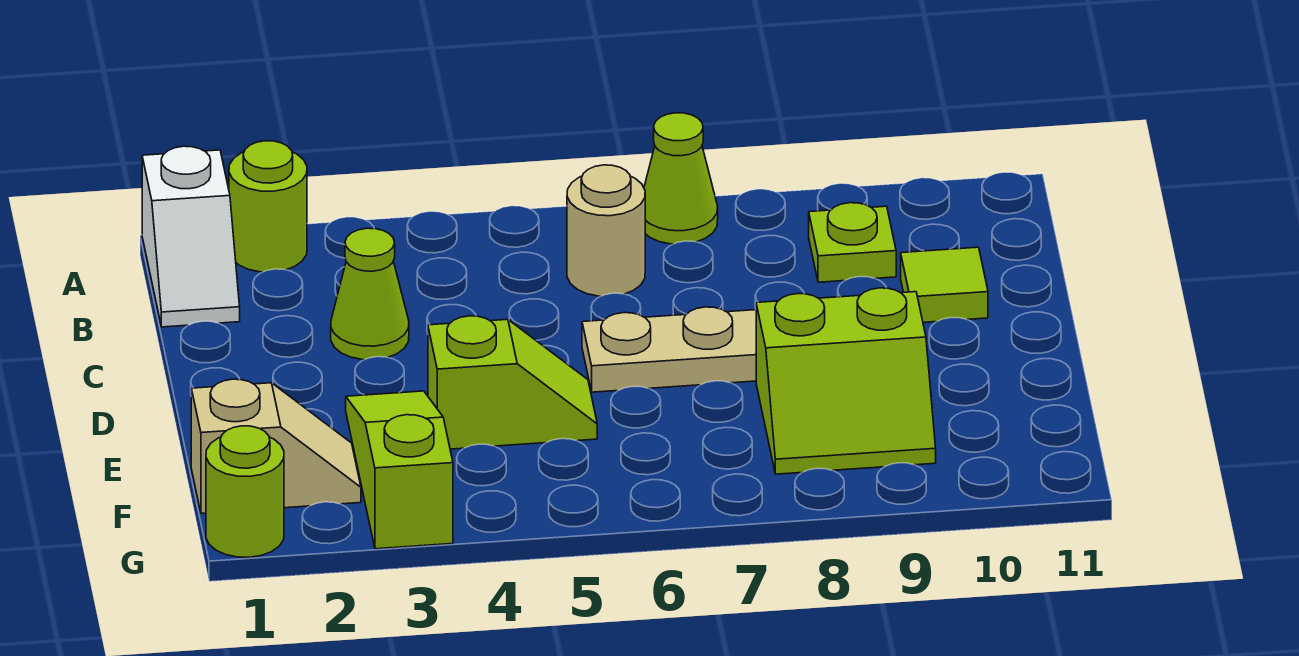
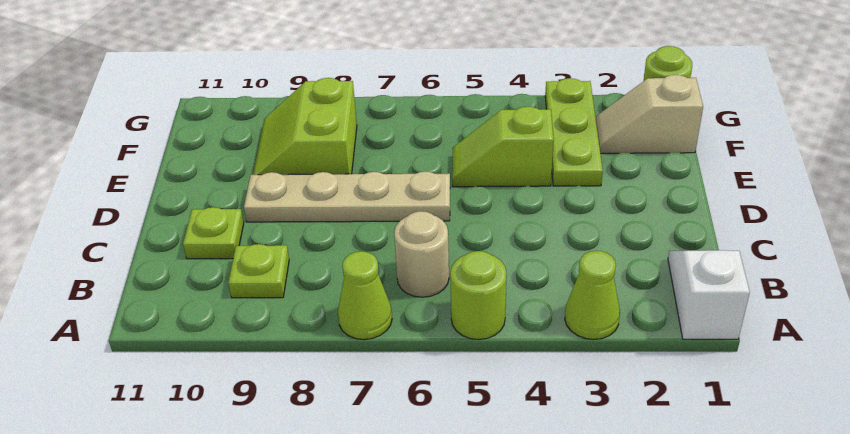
lime 1x1 round brick [229,141,307,272] -> lime 1x1 round brick moved to [450,251,506,340]
lime 1x1 cone [331,228,409,360] -> lime 1x1 cone moved to [565,251,620,339]
lime 1x1 tile [901,247,988,322] -> lime 1x1 plate [183,207,244,259]
lime 1x3 slope [346,391,453,549] -> lime 1x3 plate [545,78,603,186]
lime 2x2 slope [756,288,936,474] -> lime 2x2 slope turned to [253,78,357,175]

